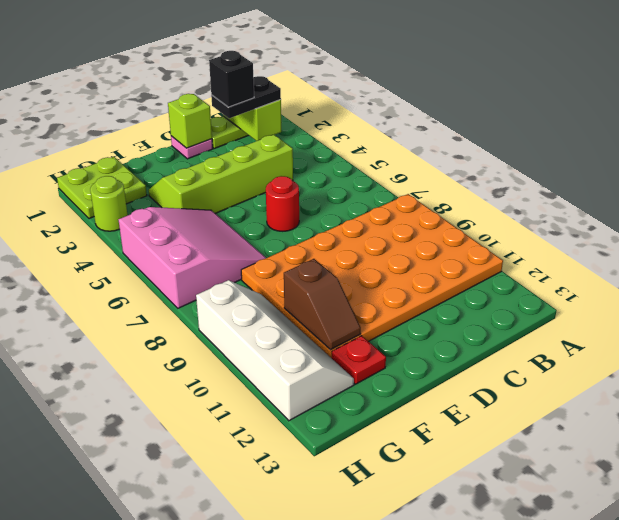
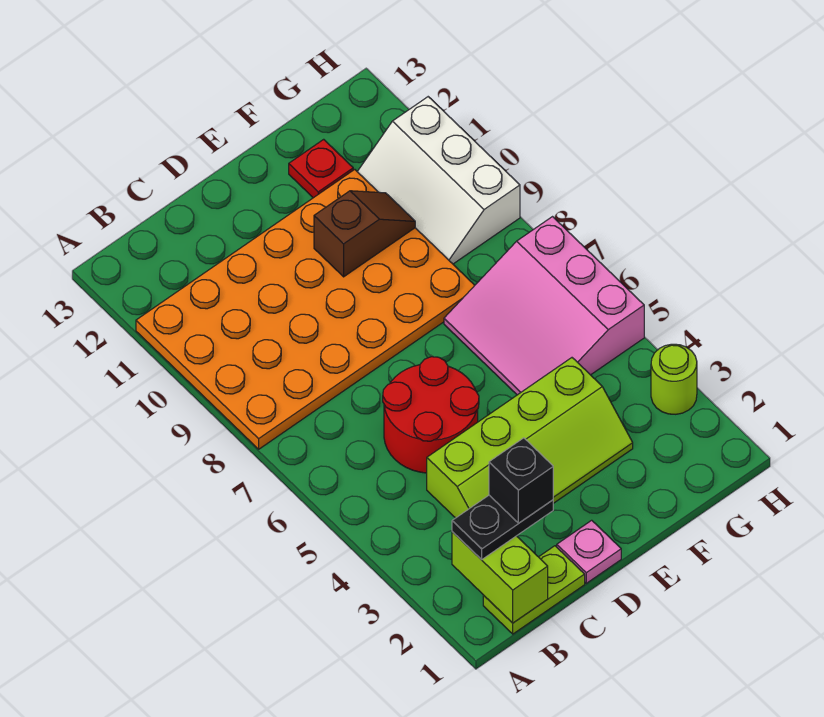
lime 1x1 brick [168,94,212,148] -> none
red 1x1 round brick [266,176,299,231] -> red 2x2 round brick [383,357,479,473]
brown 1x2 slope [284,259,361,350] -> brown 1x2 slope turned to [314,191,415,277]
lime 2x2 plate [57,157,147,219] -> none
white 2x4 slope [196,280,354,421] -> white 2x3 slope [357,97,520,264]

